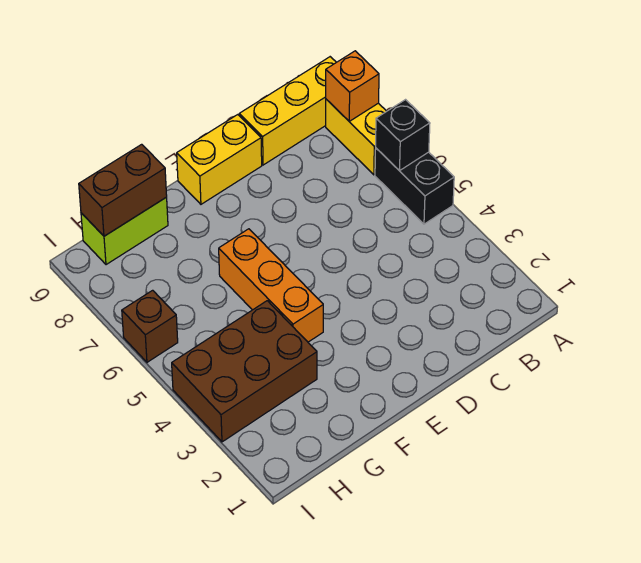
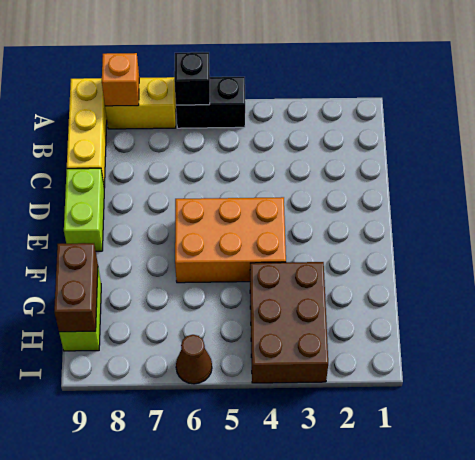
yellow 1x2 brick [177,115,262,204] -> lime 1x2 brick [64,168,104,251]
orange 1x3 brick [219,229,323,342] -> orange 2x3 brick [175,197,286,283]
brown 1x1 brick [122,290,178,362] -> brown 1x1 cone [176,335,212,384]

